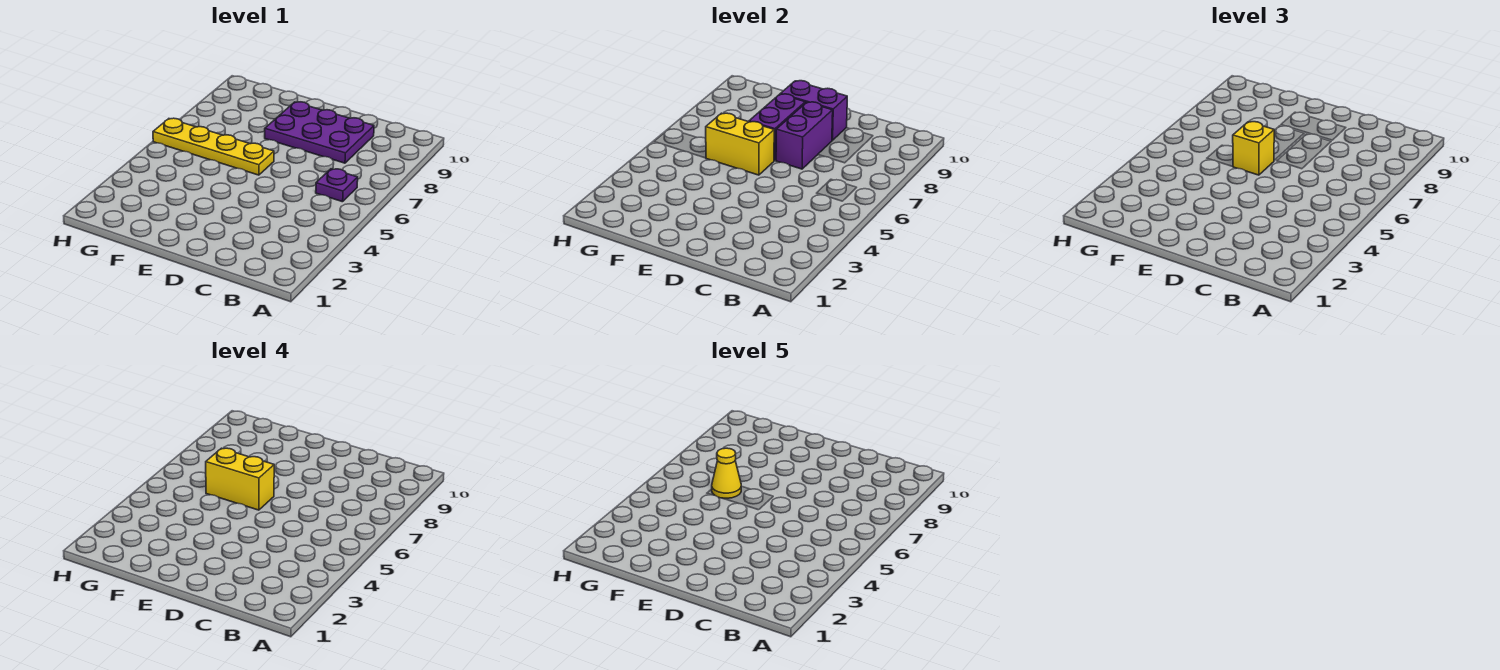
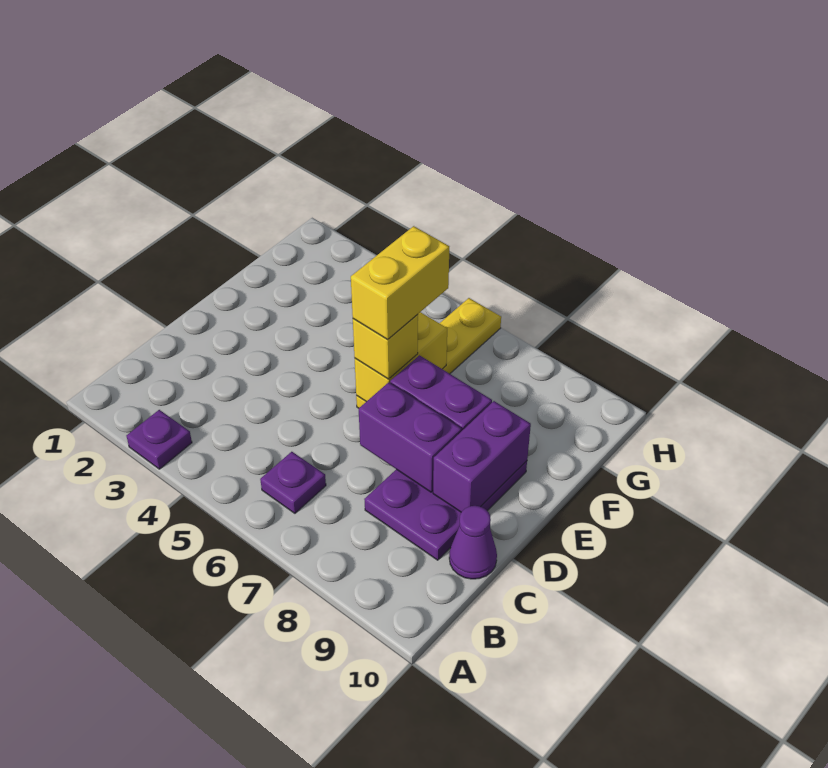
none -> purple 1x1 plate [126,410,192,469]
none -> purple 1x1 cone [449,506,497,579]
yellow 1x1 cone [712,448,741,498] -> none

